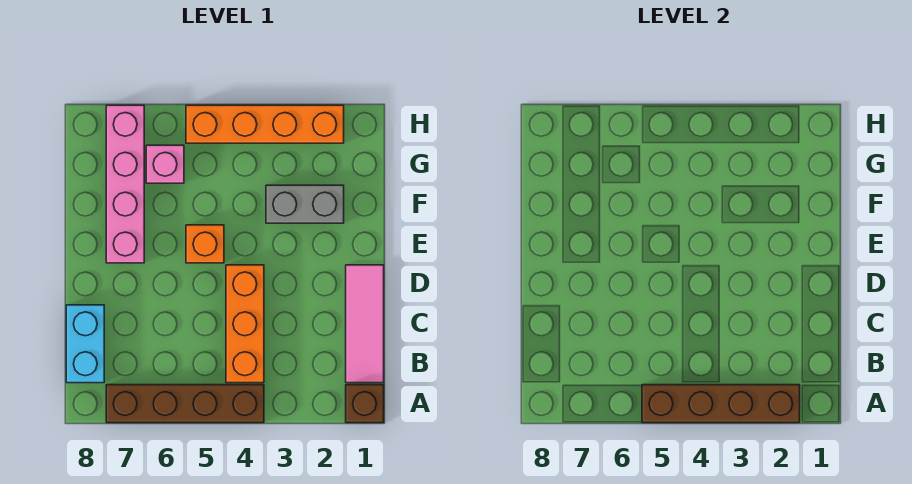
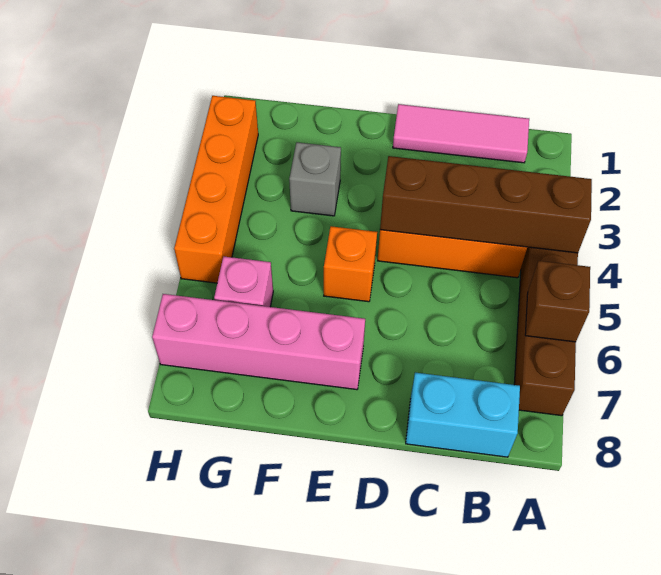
brown 1x1 brick [346,385,384,423] -> brown 1x1 brick moved to [525,261,590,342]
brown 1x4 brick [642,385,800,423] -> brown 1x4 brick turned to [380,156,592,253]
grey 1x2 brick [266,185,344,223] -> grey 1x1 brick [289,142,341,216]

